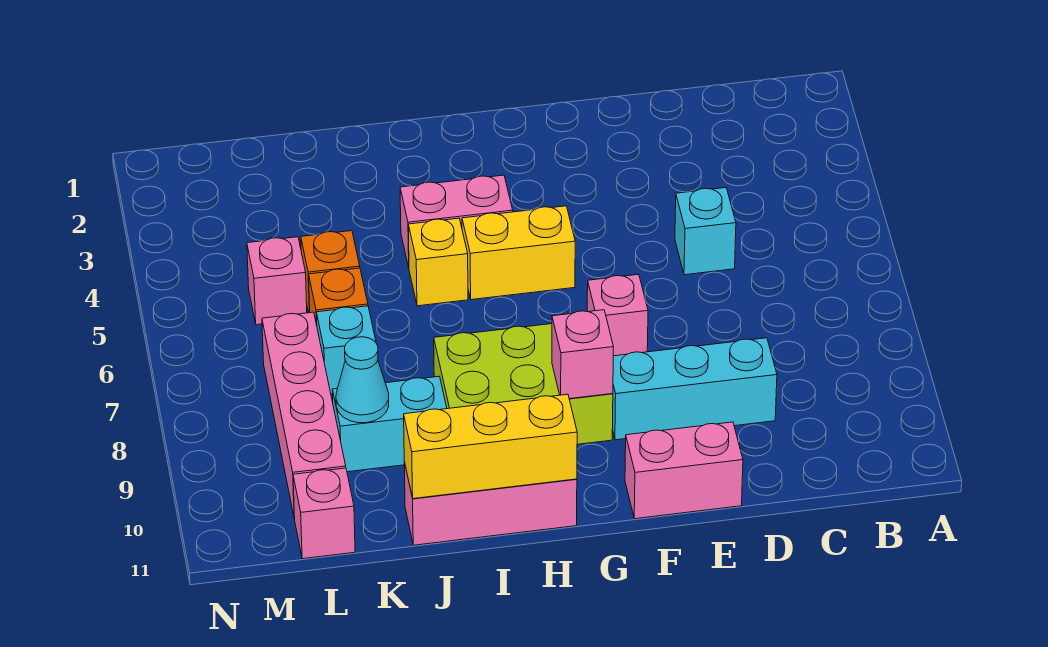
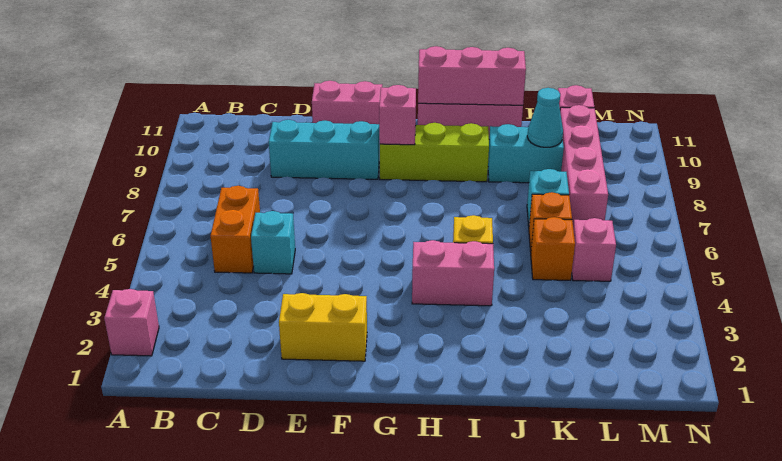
none -> orange 1x2 brick [210,186,260,273]
pink 1x1 brick [587,274,648,356] -> pink 1x1 brick moved to [104,289,159,356]
yellow 1x2 brick [462,206,575,300] -> yellow 1x2 brick moved to [279,293,367,361]
lime 2x3 brick [434,324,613,444] -> lime 1x3 brick [380,123,489,182]
yellow 1x3 brick [404,394,577,499] -> pink 1x3 brick [418,46,526,105]

